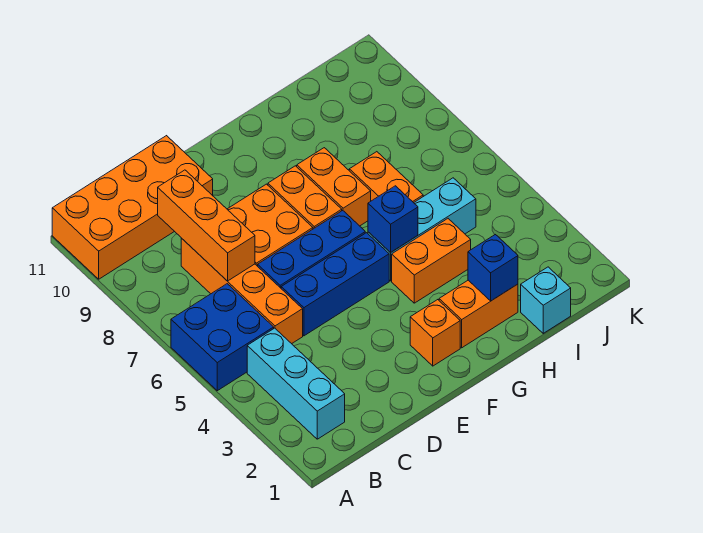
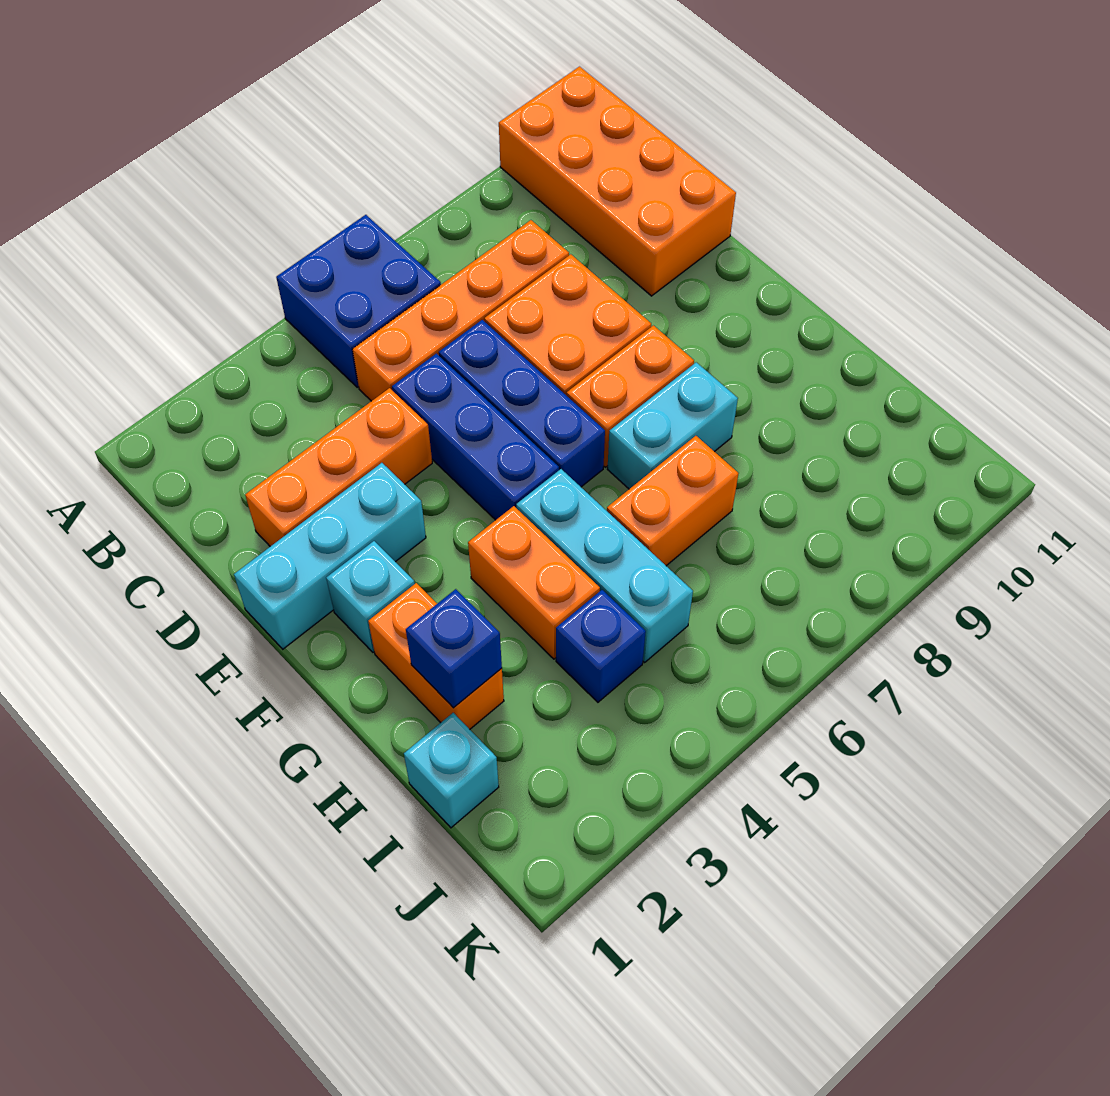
cyan 1x3 brick [247,328,345,439] -> cyan 1x3 brick moved to [234,463,426,649]
orange 1x3 brick [158,170,255,281] -> orange 1x3 brick moved to [245,388,432,546]
orange 1x1 brick [410,300,460,366] -> cyan 1x1 brick [326,541,415,652]
blue 1x1 brick [368,186,418,253] -> blue 1x1 brick moved to [556,590,646,702]
orange 1x2 brick [297,148,371,226] -> cyan 1x2 brick [607,362,738,489]

